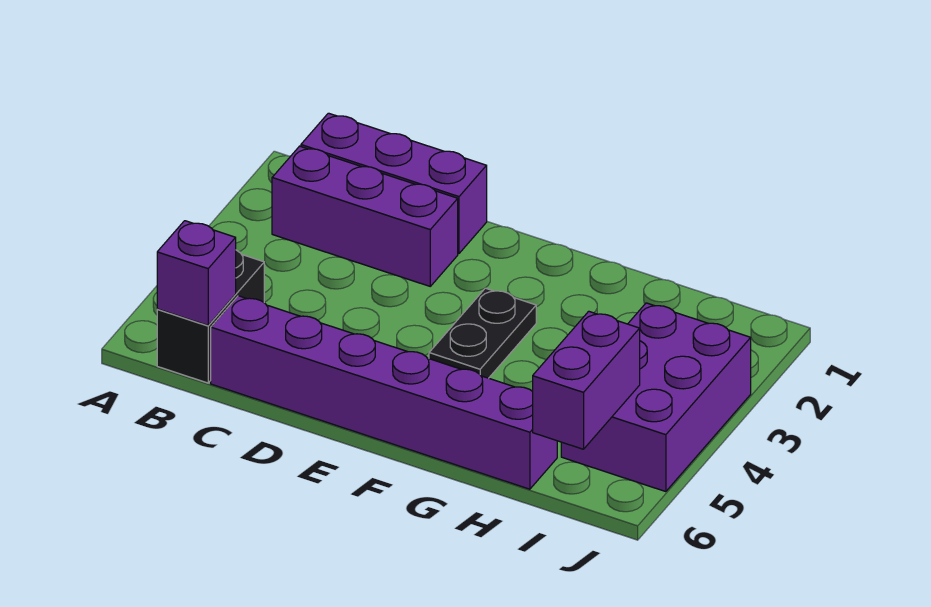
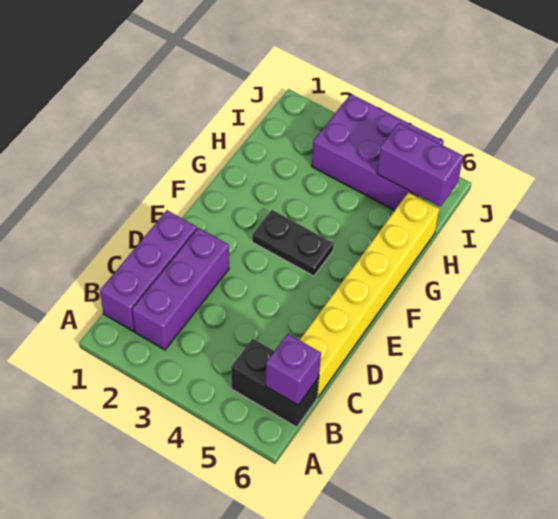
purple 1x6 brick [211,296,557,489] -> yellow 1x6 brick [300,192,439,397]

